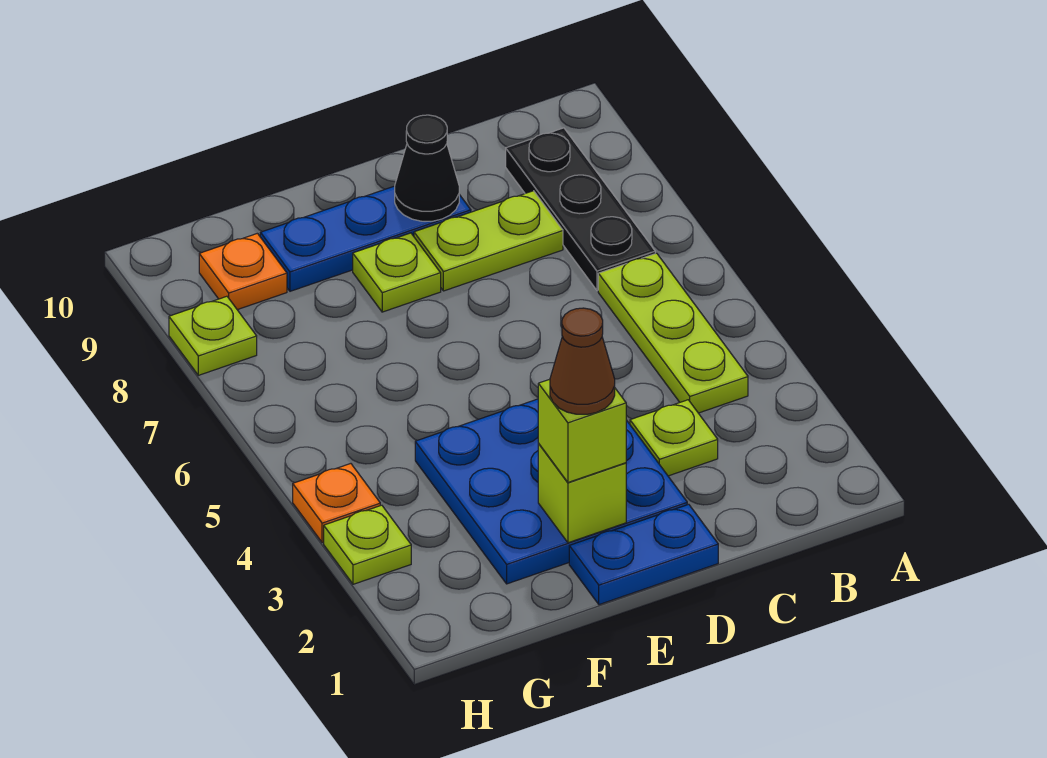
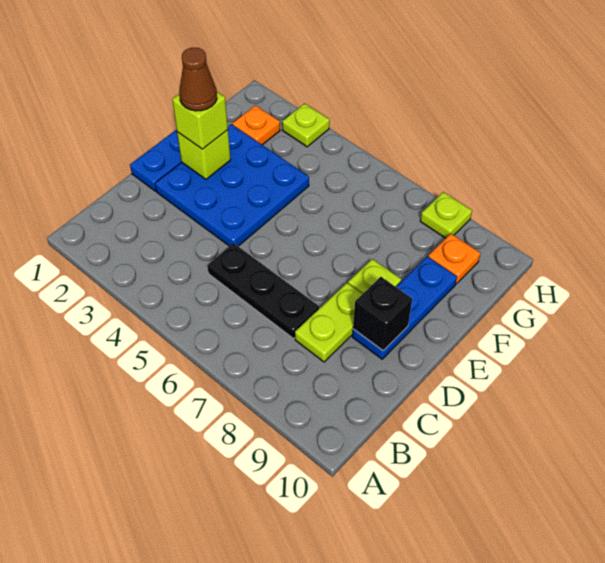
lime 1x3 plate [598,253,748,413] -> none
black 1x3 plate [506,128,655,291] -> black 1x3 plate moved to [207,243,319,339]
lime 1x1 plate [630,400,718,476] -> none
black 1x1 cone [395,115,459,221] -> black 1x1 brick [353,277,412,351]
orange 1x1 plate [293,464,380,543] -> orange 1x1 plate moved to [232,105,280,145]

